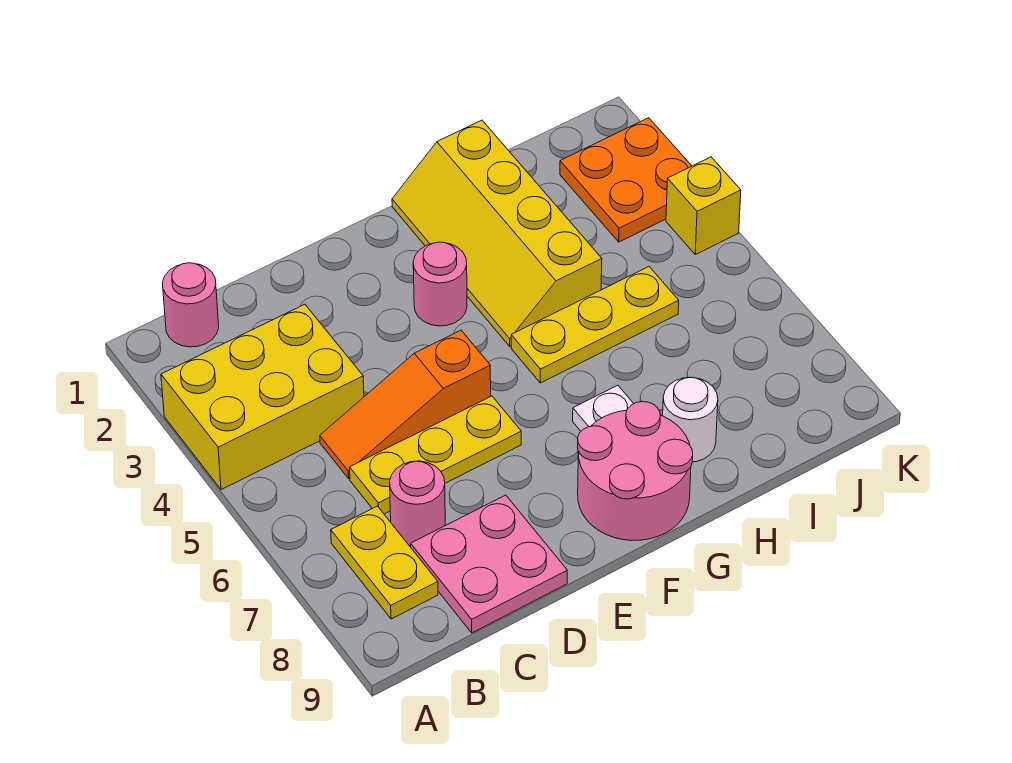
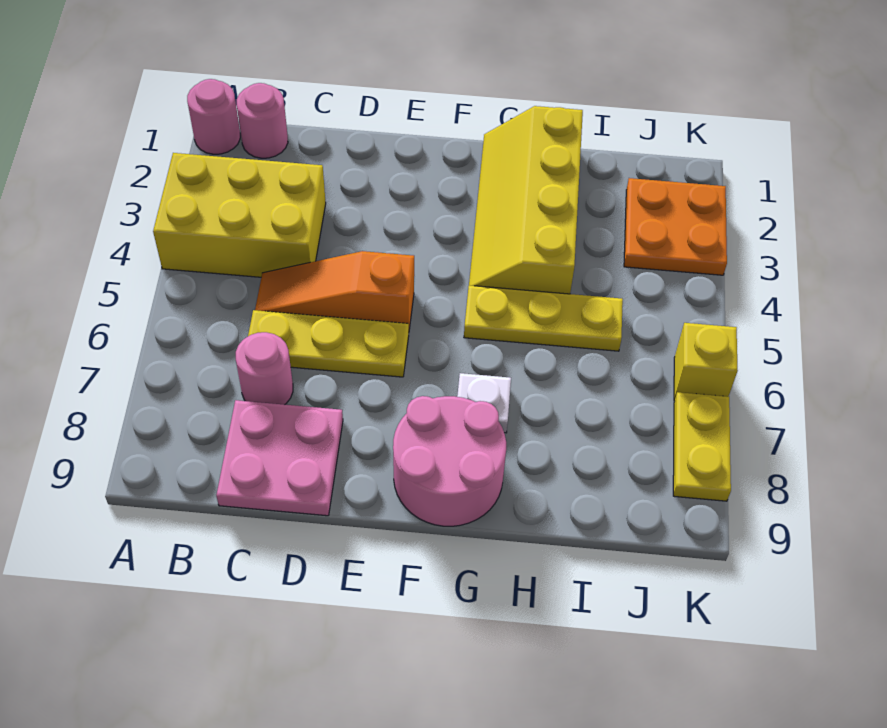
yellow 1x2 plate [331,506,438,619] -> yellow 1x2 plate moved to [673,392,731,501]
pink 1x1 round brick [413,242,467,326] -> pink 1x1 round brick moved to [187,79,240,154]
white 1x1 round brick [663,377,718,462] -> none
yellow 1x1 brick [666,157,741,254] -> yellow 1x1 brick moved to [674,323,738,401]

